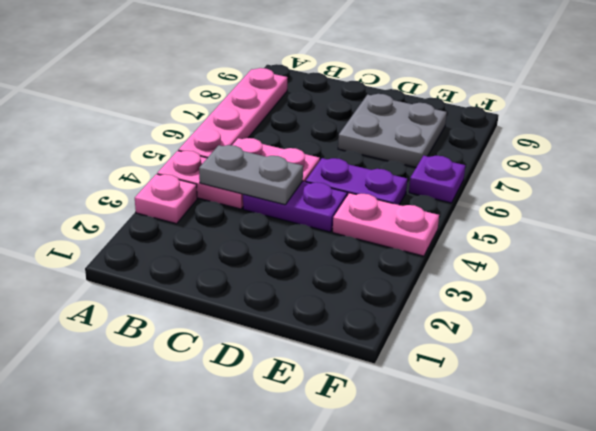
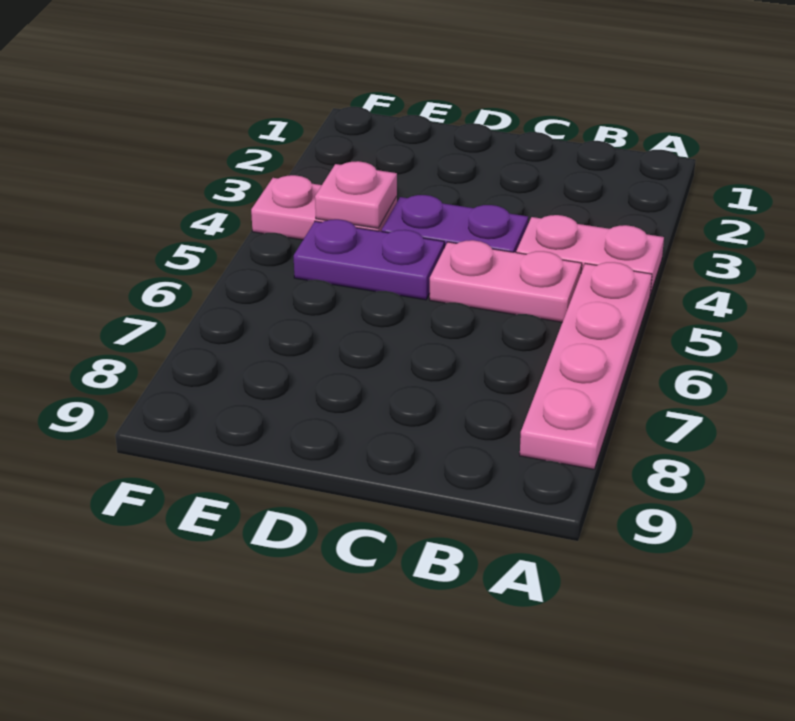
pink 1x1 plate [135,174,197,224] -> pink 1x1 plate moved to [315,161,397,228]
grey 1x2 plate [199,145,303,205] -> none
grey 2x2 plate [338,94,447,167] -> none
purple 1x1 plate [409,156,465,203] -> none

